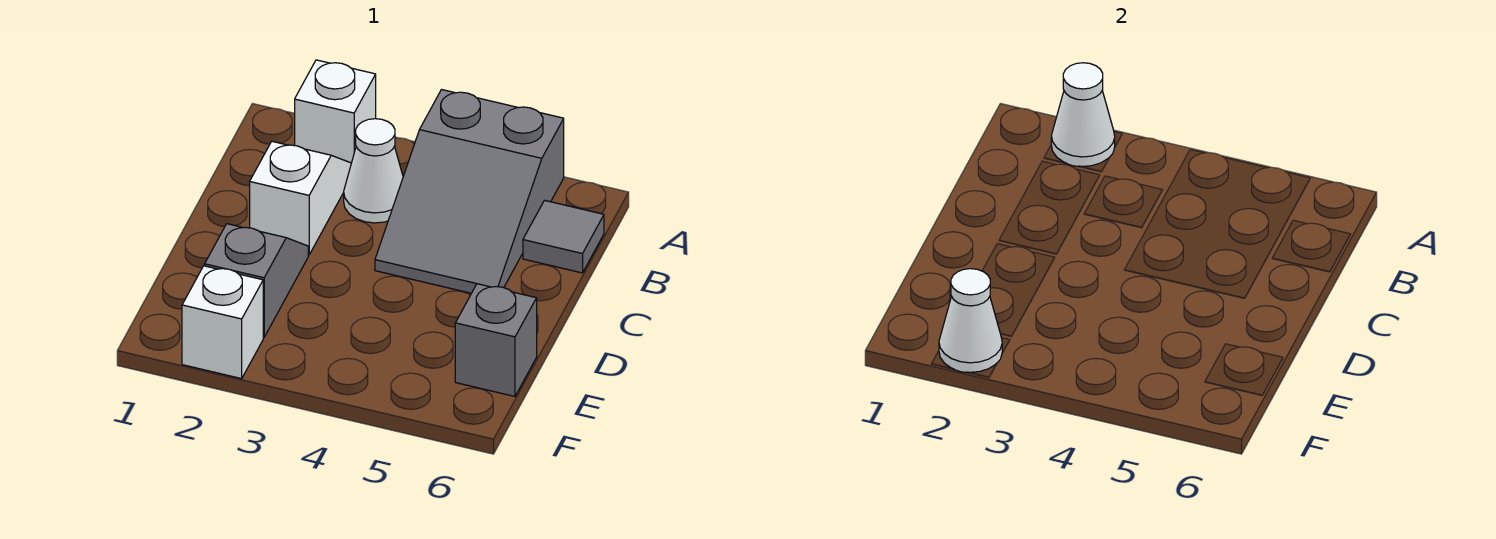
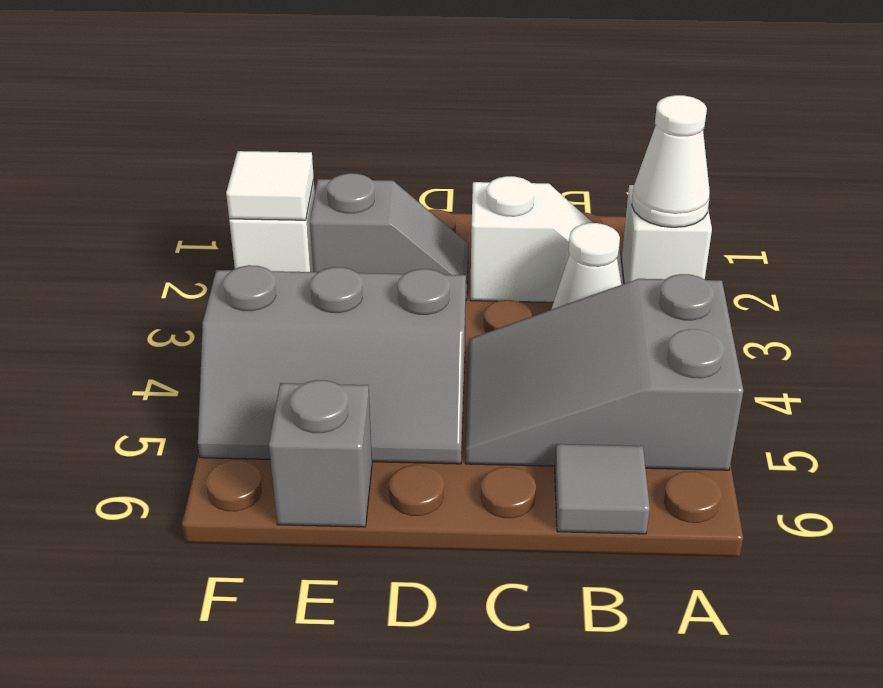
none -> grey 2x3 slope [198,265,466,464]
white 1x1 cone [939,269,1002,372] -> white 1x1 tile [226,151,314,220]

